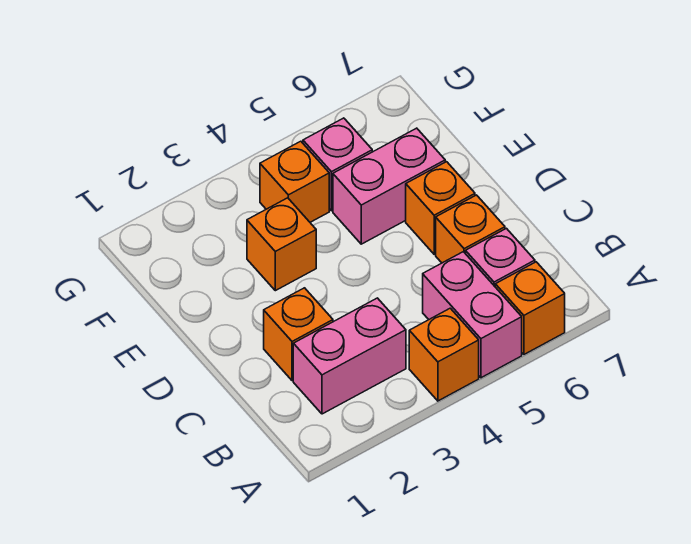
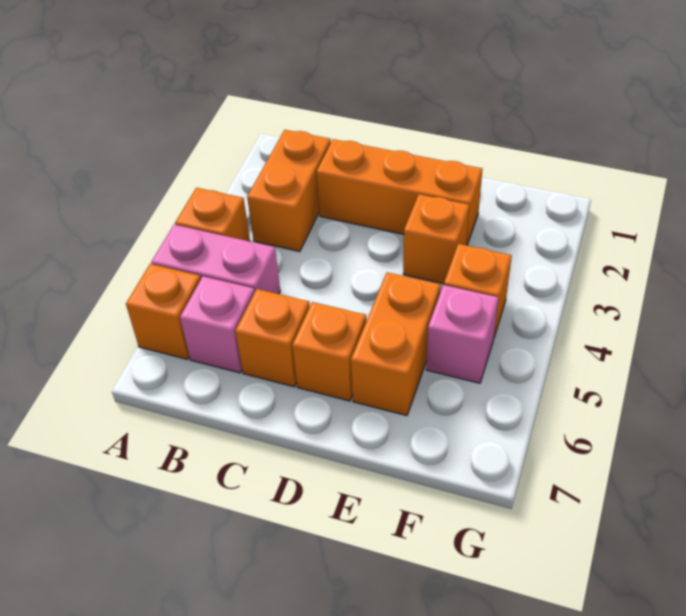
pink 1x2 brick [293,298,406,414] -> orange 1x2 brick [247,130,331,252]
orange 1x1 brick [264,288,333,381] -> orange 1x3 brick [316,139,482,245]
pink 1x2 brick [333,128,445,244] -> orange 1x2 brick [351,272,440,416]

